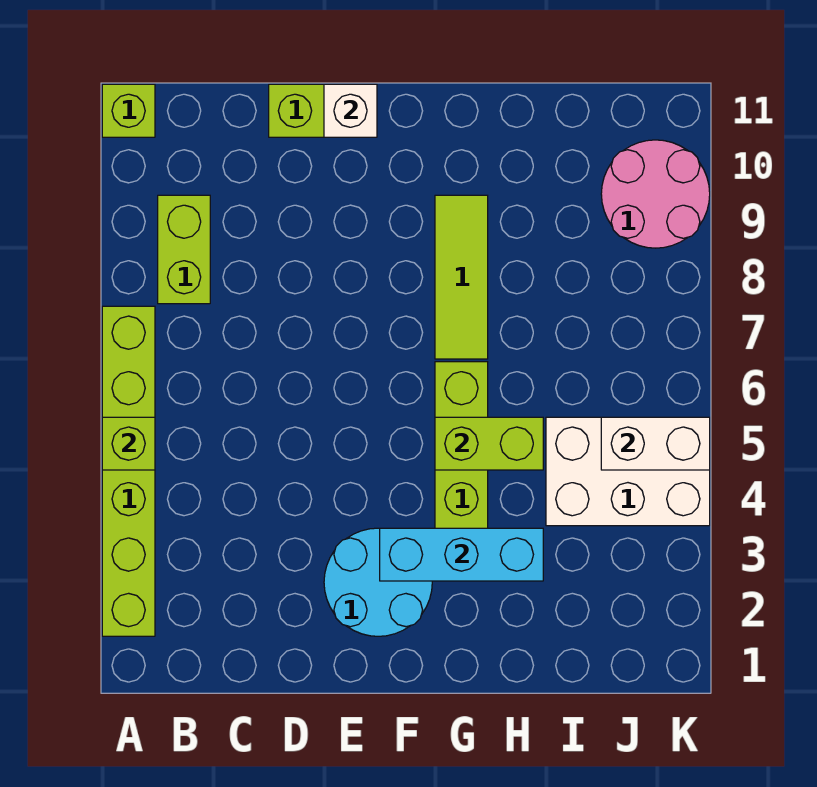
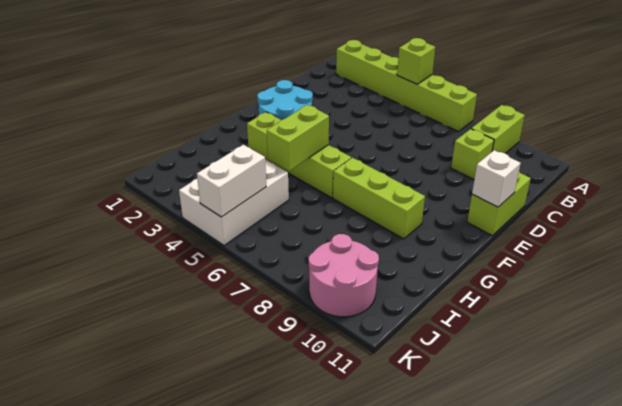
lime 1x1 brick [102,84,155,137] -> lime 1x1 brick moved to [451,129,494,179]
lime 1x2 brick [158,195,210,304] -> lime 1x2 brick turned to [471,105,525,153]
cyan 1x3 brick [380,528,543,581] -> none
lime 1x3 tile [435,195,488,359] -> lime 1x3 brick [333,158,425,239]

